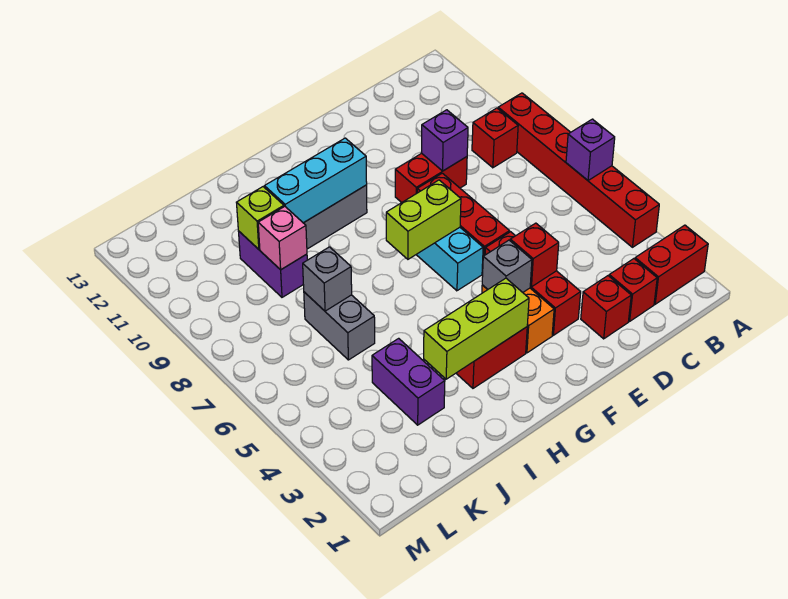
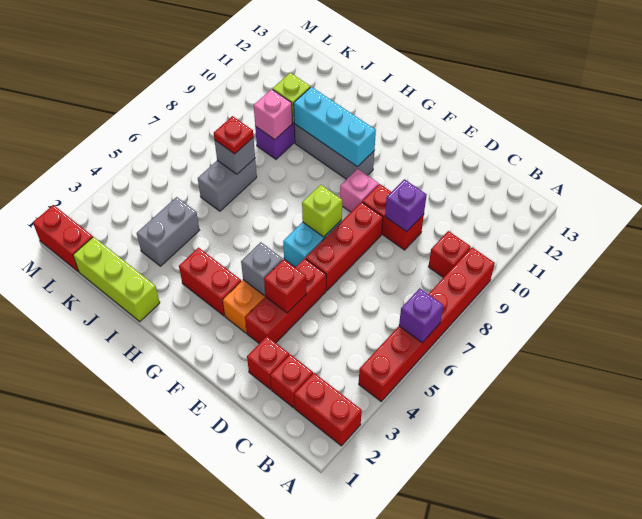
lime 1x2 brick [386,180,461,259] -> lime 1x1 brick [302,185,342,237]
none -> pink 1x1 brick [340,169,379,212]
lime 1x3 brick [424,278,529,379] -> lime 1x3 brick moved to [73,237,160,322]
purple 1x2 brick [372,338,445,425] -> grey 1x2 brick [137,197,199,266]
none -> red 1x1 plate [214,116,253,154]
none -> red 1x2 brick [33,205,93,272]

